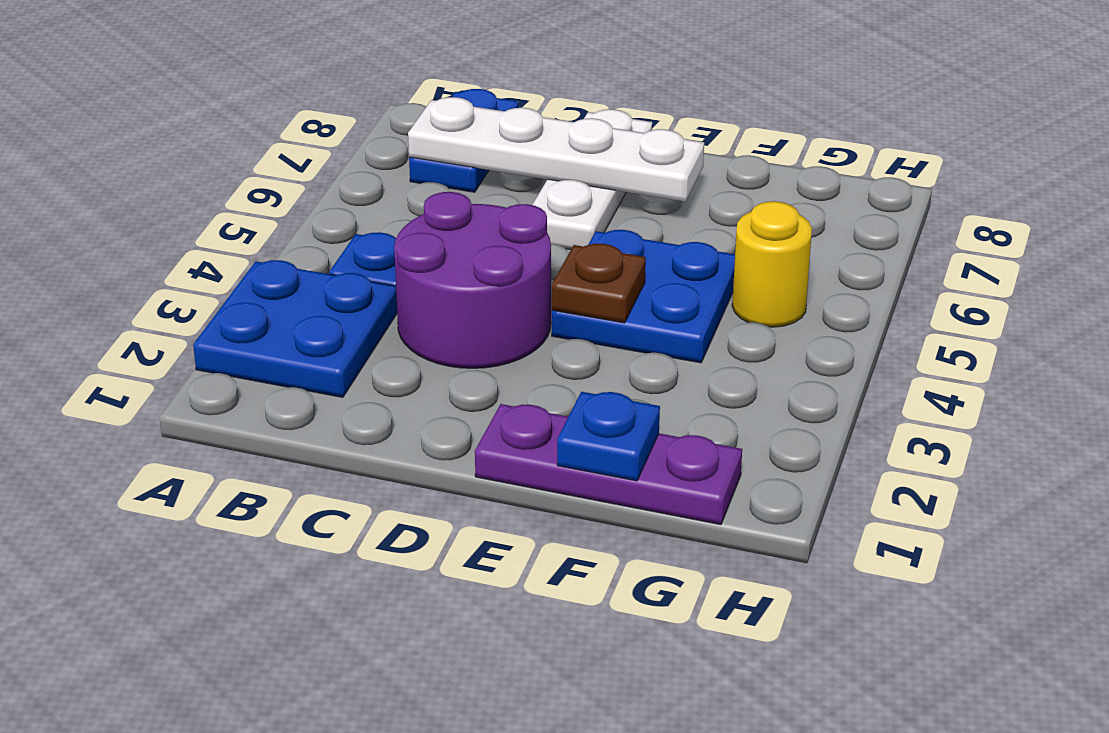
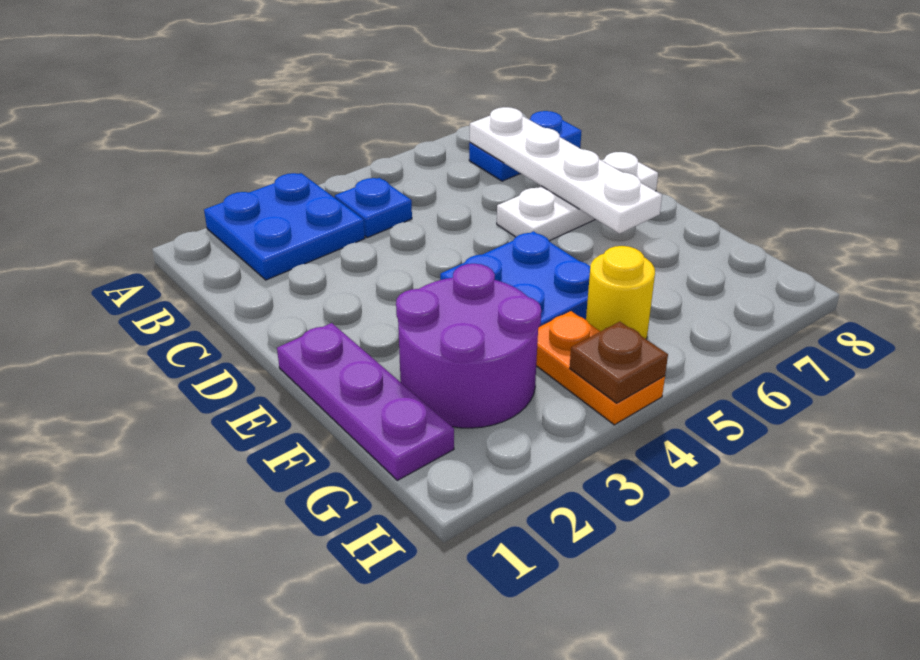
purple 2x2 round brick [394,192,551,368] -> purple 2x2 round brick moved to [396,264,541,428]
brown 1x1 plate [552,244,646,323] -> brown 1x1 plate moved to [570,322,668,403]
blue 1x1 plate [557,392,660,481] -> none
none -> orange 1x2 plate [536,311,665,425]

